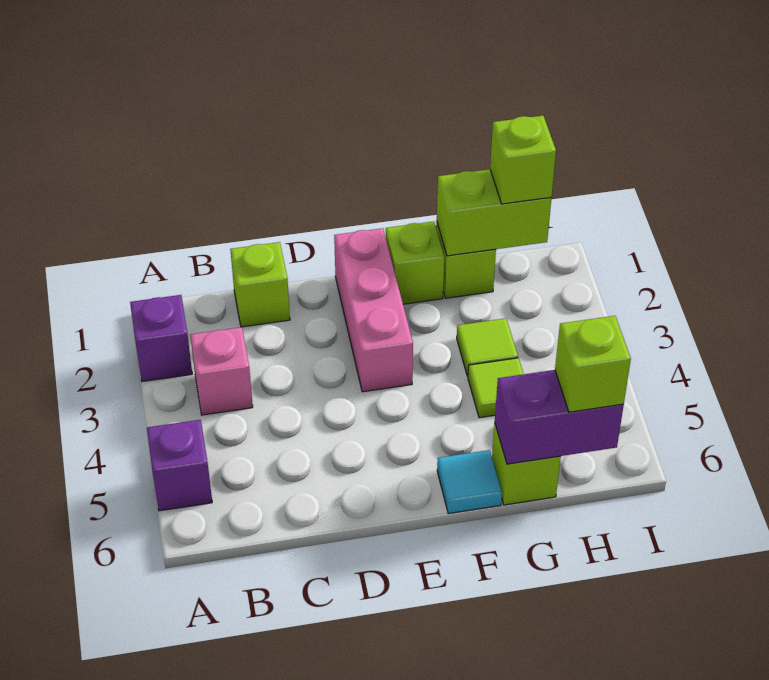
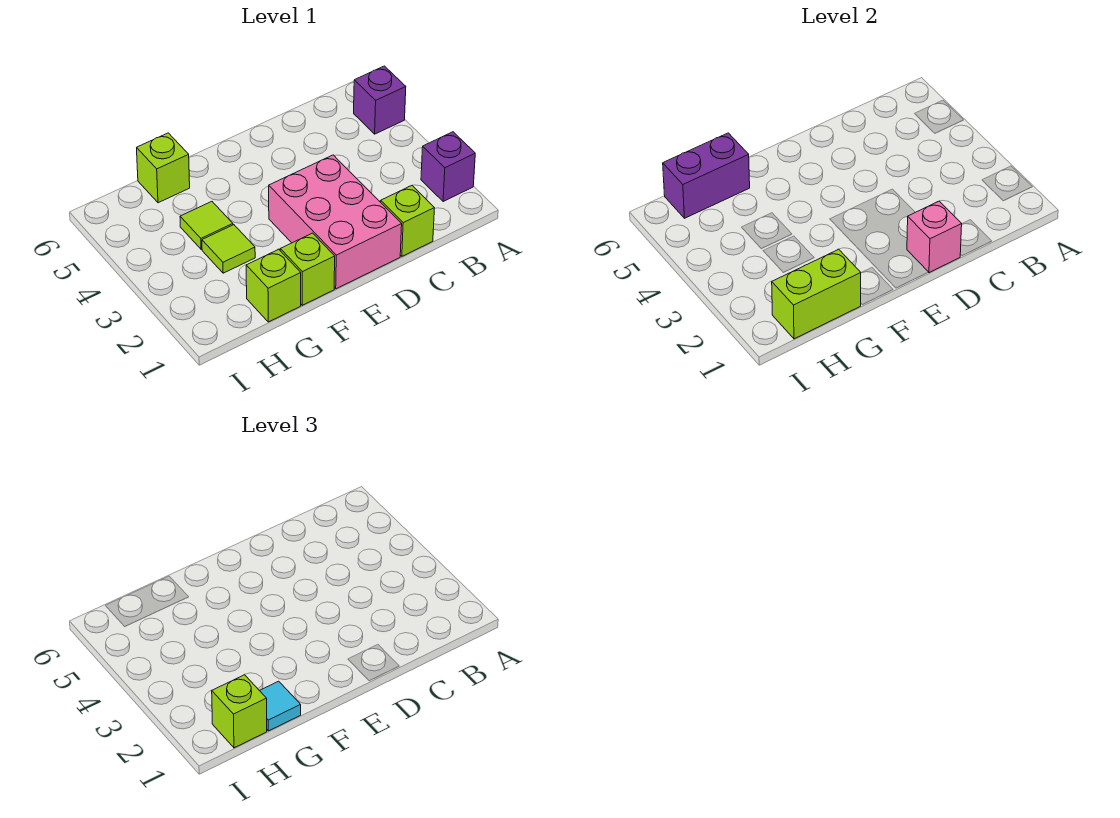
pink 1x1 brick [190,327,253,415] -> pink 1x1 brick moved to [907,201,962,273]
pink 1x3 brick [334,228,413,392] -> pink 2x3 brick [269,155,402,289]
cyan 1x1 tile [437,450,502,514] -> cyan 1x1 tile moved to [260,681,301,731]
lime 1x1 brick [555,316,631,412] -> none

